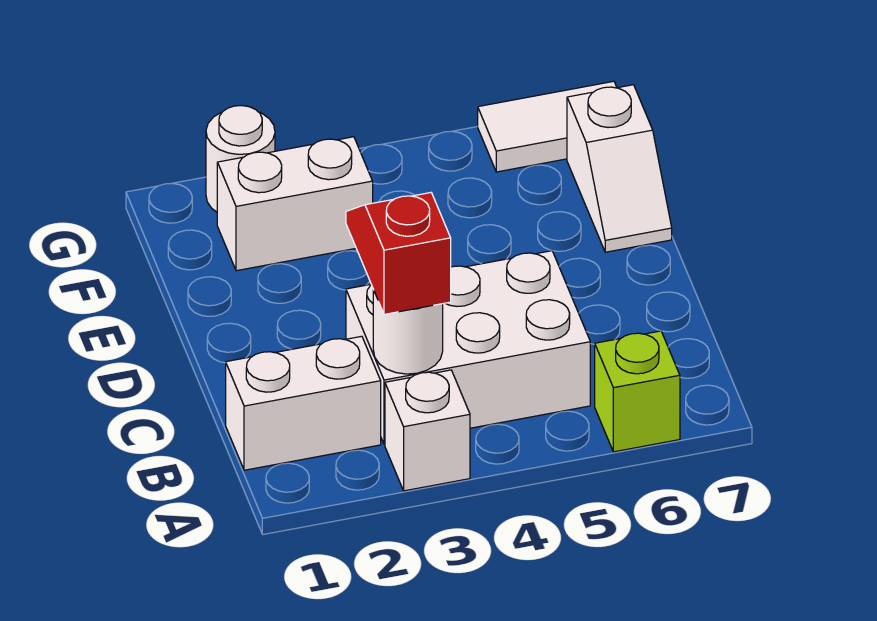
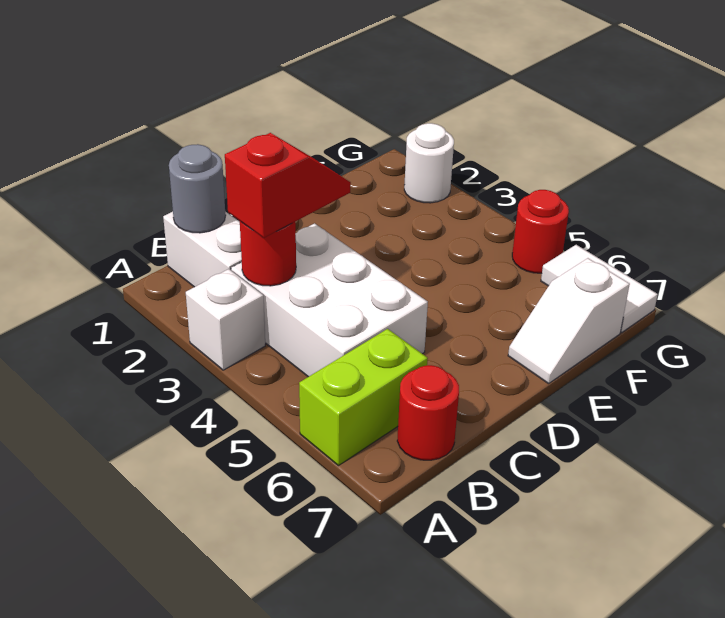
lime 1x1 brick [595,331,680,452] -> lime 1x2 brick [299,329,428,466]
none -> grey 1x1 round brick [169,144,226,233]
white 1x1 round brick [373,290,443,374] -> red 1x1 round brick [240,221,296,286]
none -> red 1x1 round brick [397,365,459,460]
white 1x2 brick [217,137,373,271] -> none
none -> red 1x1 round brick [512,190,569,273]

